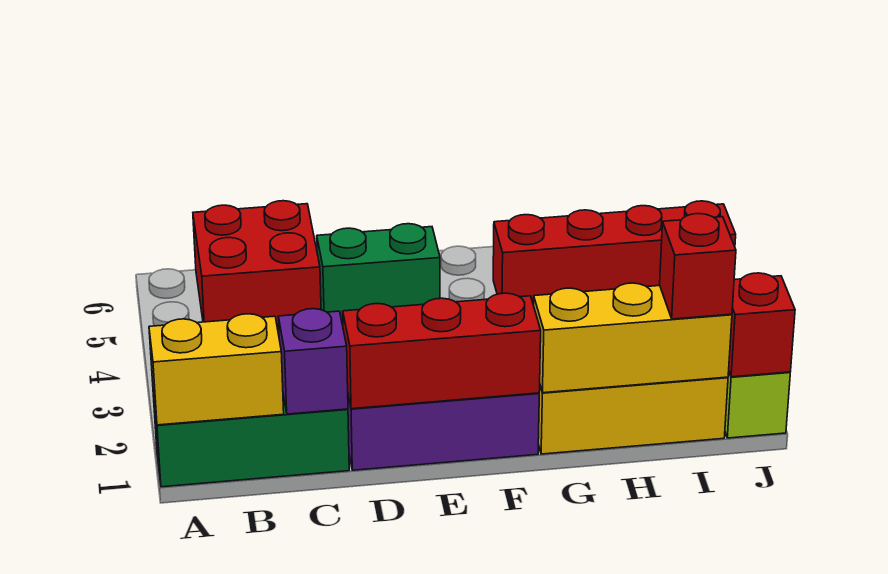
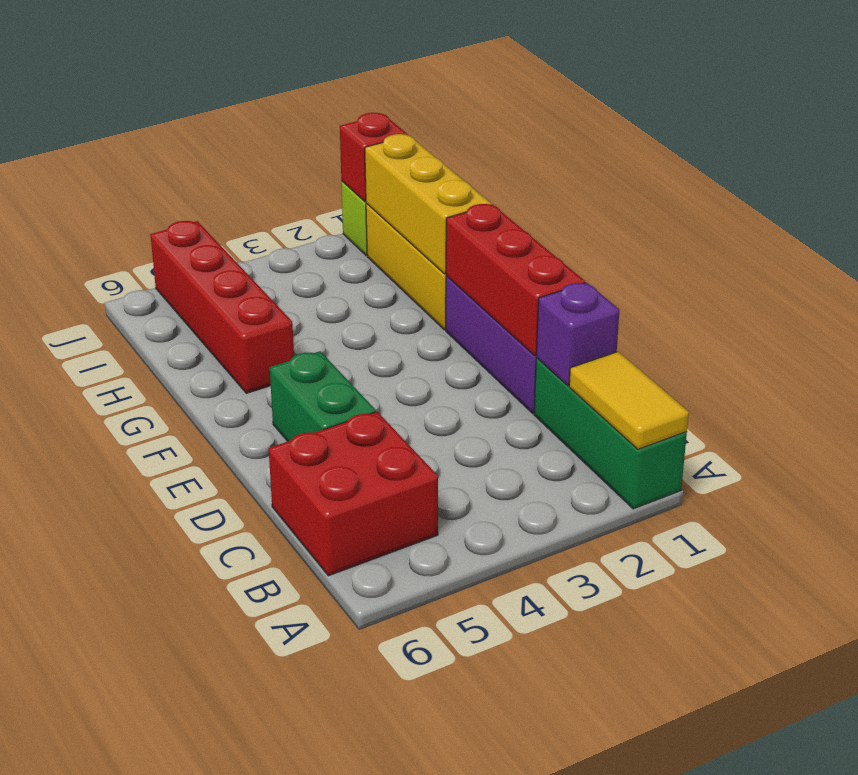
yellow 1x2 brick [149,314,284,425] -> yellow 1x2 tile [569,352,689,449]
red 1x1 brick [660,214,736,319] -> none

